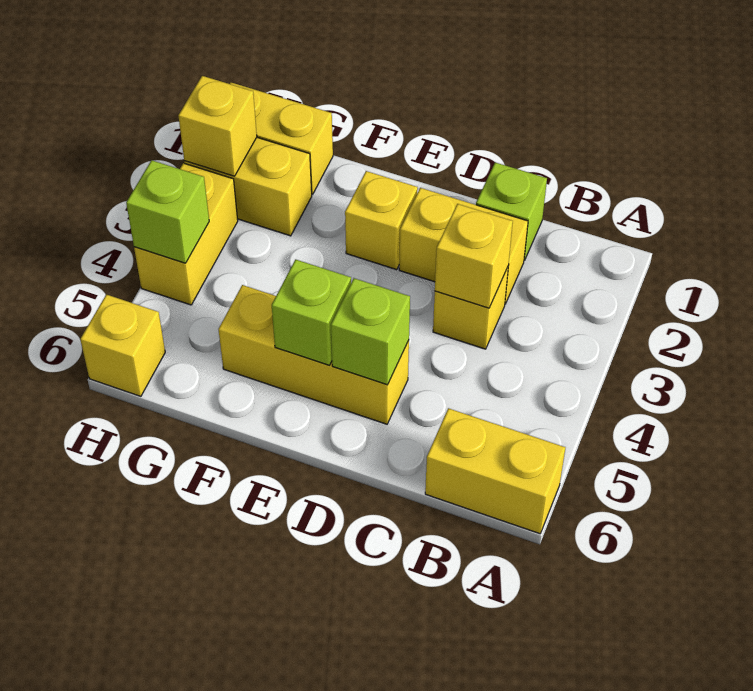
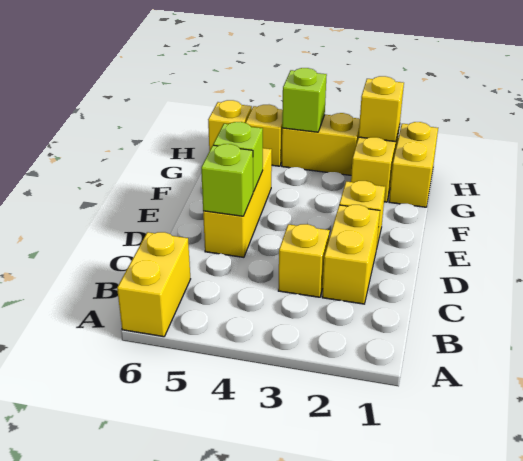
lime 1x1 brick [476,162,547,261] -> none
yellow 1x1 brick [435,204,513,308] -> yellow 1x1 brick moved to [246,105,283,166]

